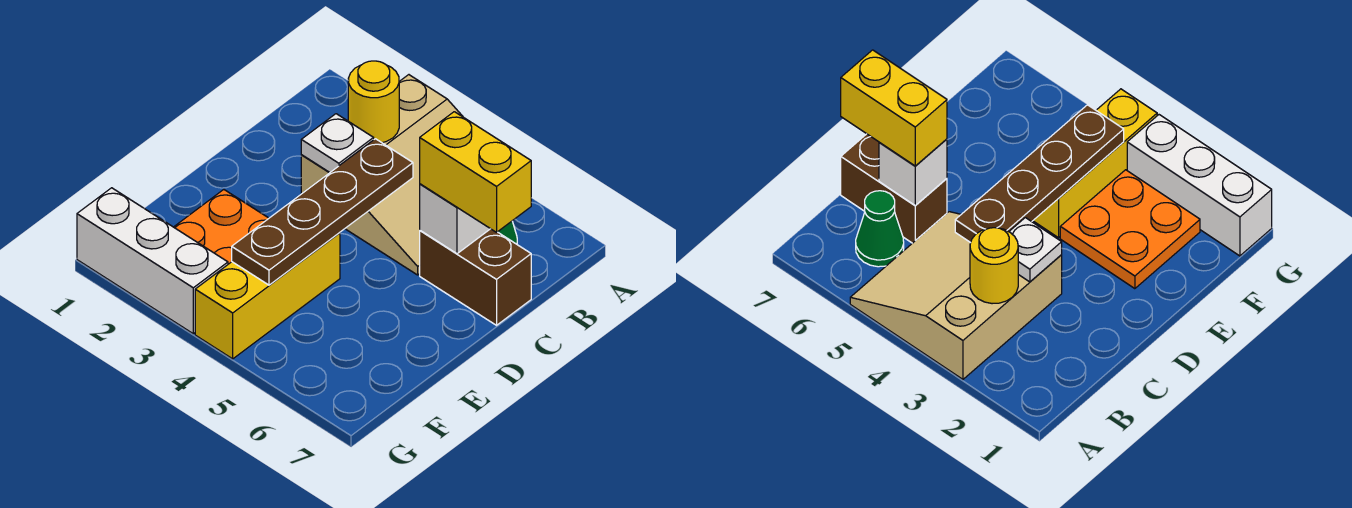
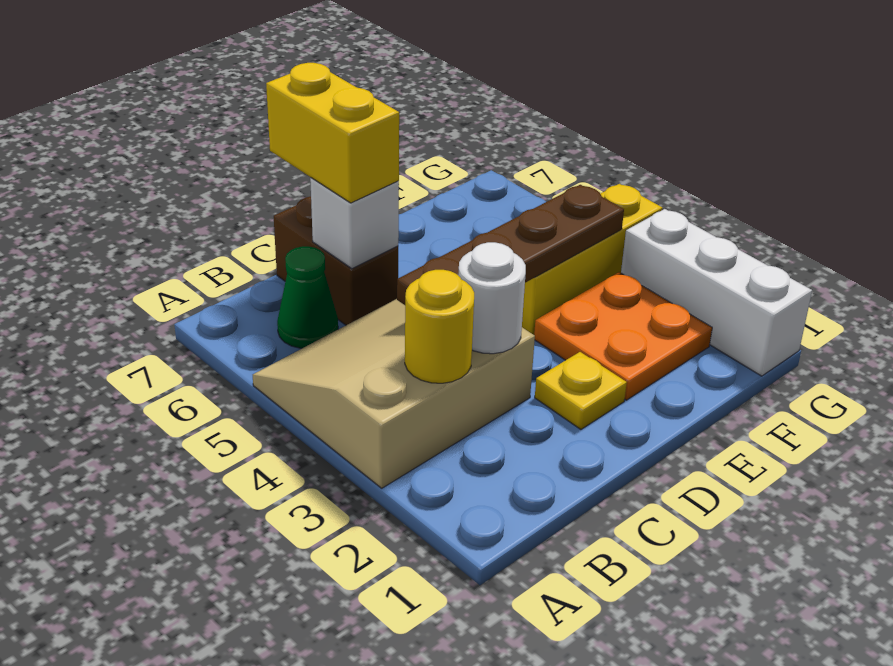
white 1x1 plate [301,114,374,173] -> white 1x1 round brick [458,242,526,354]
none -> yellow 1x1 plate [535,352,627,429]

